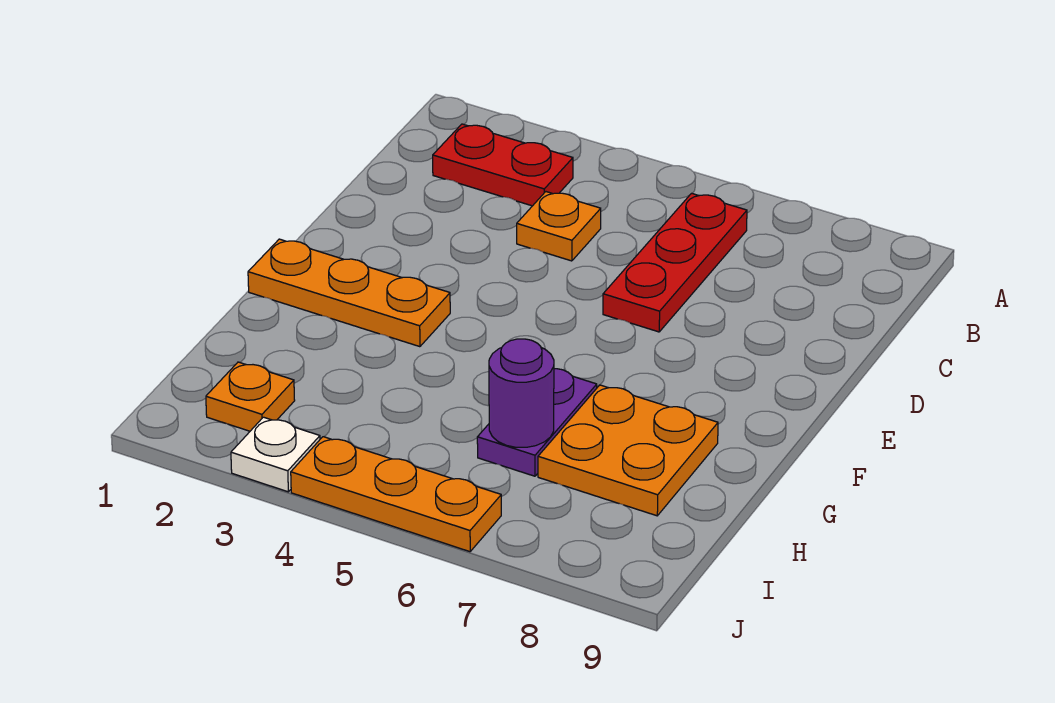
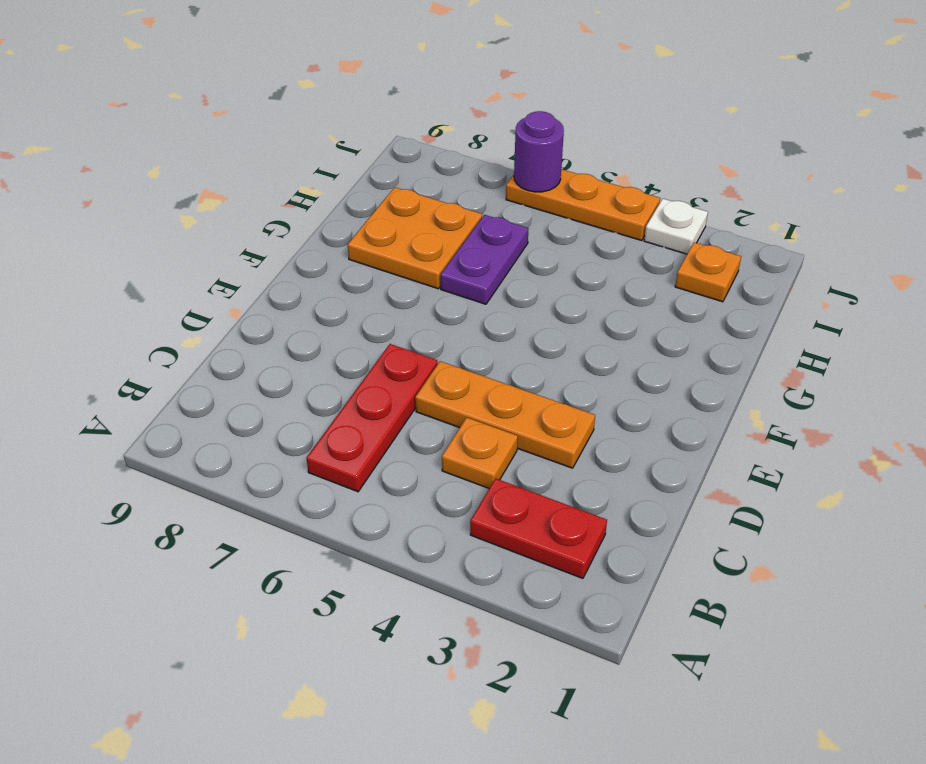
orange 1x3 plate [248,239,450,347] -> orange 1x3 plate moved to [415,361,595,468]
purple 1x1 round brick [489,339,554,447] -> purple 1x1 round brick moved to [514,111,564,192]

